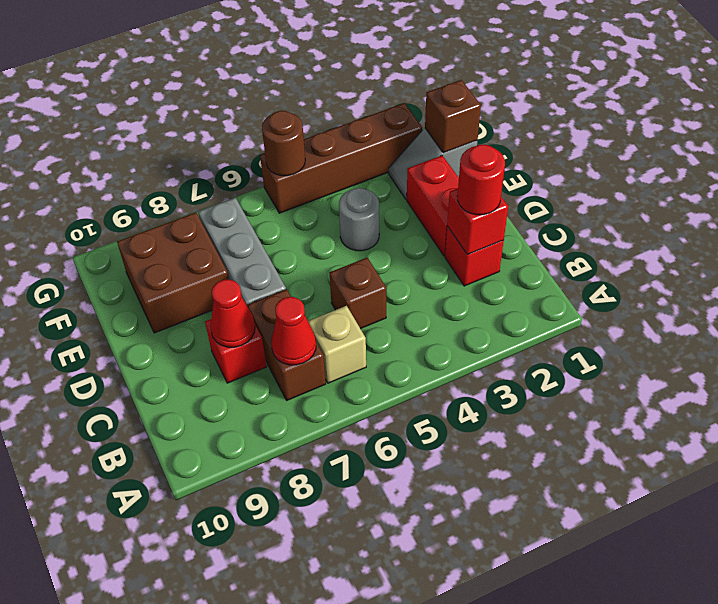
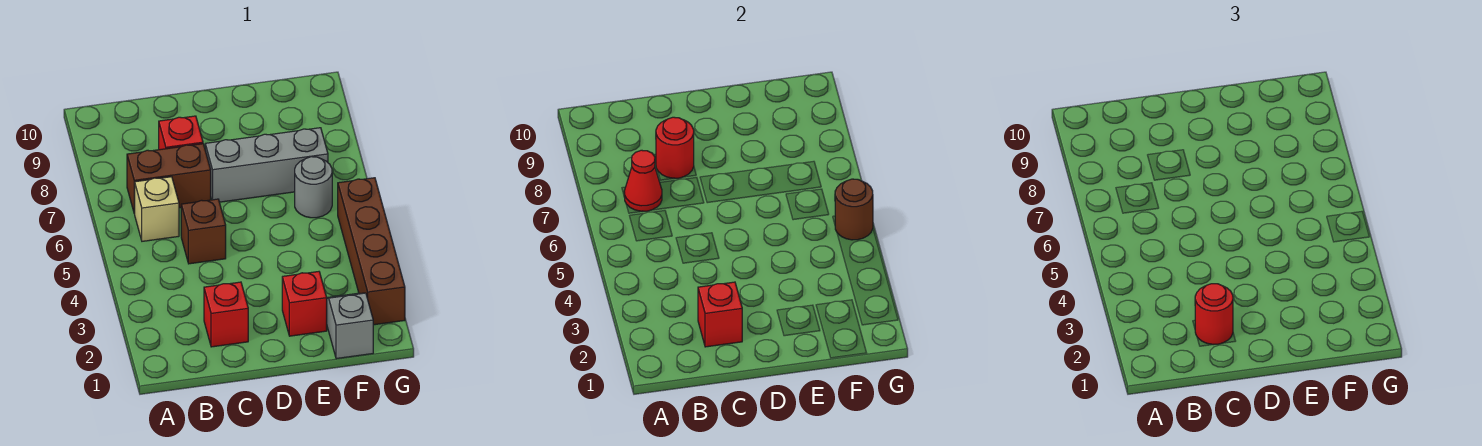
red 1x1 cone [210,279,255,347] -> red 1x1 round brick [656,117,694,178]
red 1x2 brick [407,155,459,256] -> red 1x1 brick [282,272,327,336]
grey 1x1 round brick [339,188,379,251] -> grey 1x1 round brick moved to [295,157,332,218]
brown 2x2 brick [117,212,229,333] -> none
brown 1x1 brick [425,80,481,153] -> none

